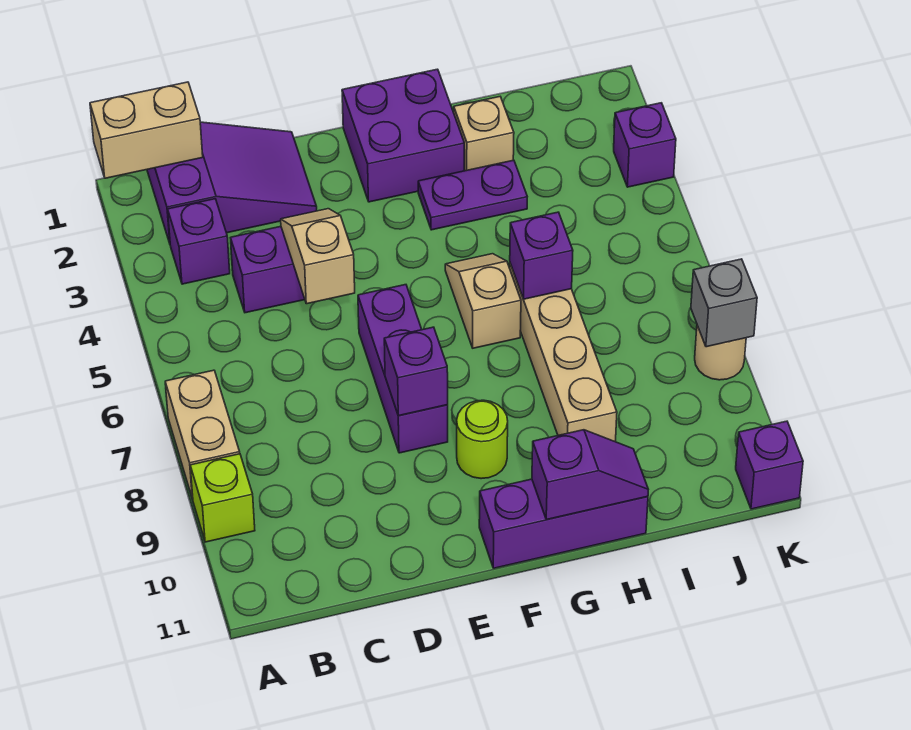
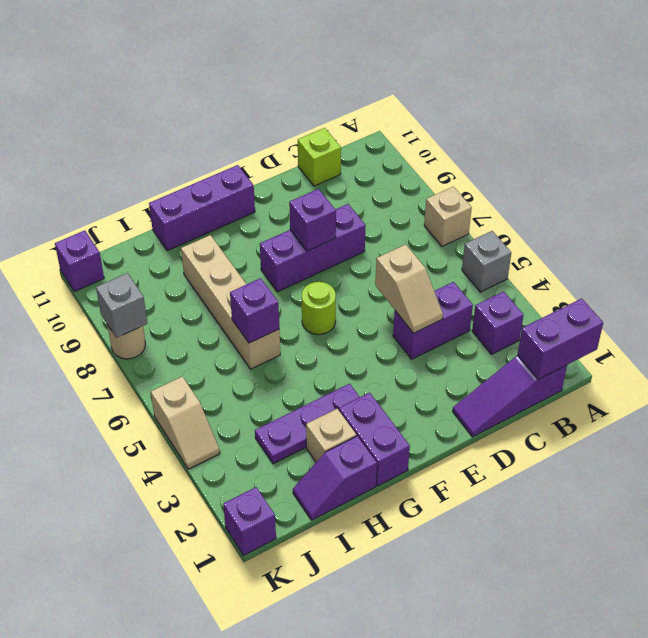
tan 1x2 brick [90,82,203,178] -> purple 1x2 brick [517,298,603,380]
none -> grey 1x1 brick [462,231,511,292]
tan 1x2 brick [165,370,240,499] -> tan 1x1 brick [424,187,472,246]
lime 1x1 brick [190,454,255,542] -> lime 1x1 brick moved to [298,128,341,186]
purple 2x3 slope [147,122,317,243] -> purple 1x3 slope [453,355,567,437]
purple 1x3 brick [358,285,448,453] -> purple 1x3 brick turned to [260,204,366,292]
purple 2x2 brick [342,69,464,202] -> purple 1x2 brick [339,393,410,486]
lime 1x1 round brick [457,400,508,479] -> lime 1x1 round brick moved to [302,282,336,335]
purple 1x2 plate [418,160,527,230] -> purple 1x3 plate [255,384,360,464]
tan 1x2 slope [445,254,521,348] -> tan 1x2 slope moved to [151,376,220,469]
purple 1x2 slope [532,430,648,520] -> purple 1x2 slope moved to [293,436,377,520]
purple 1x1 brick [614,103,676,187] -> purple 1x1 brick moved to [223,487,276,555]

